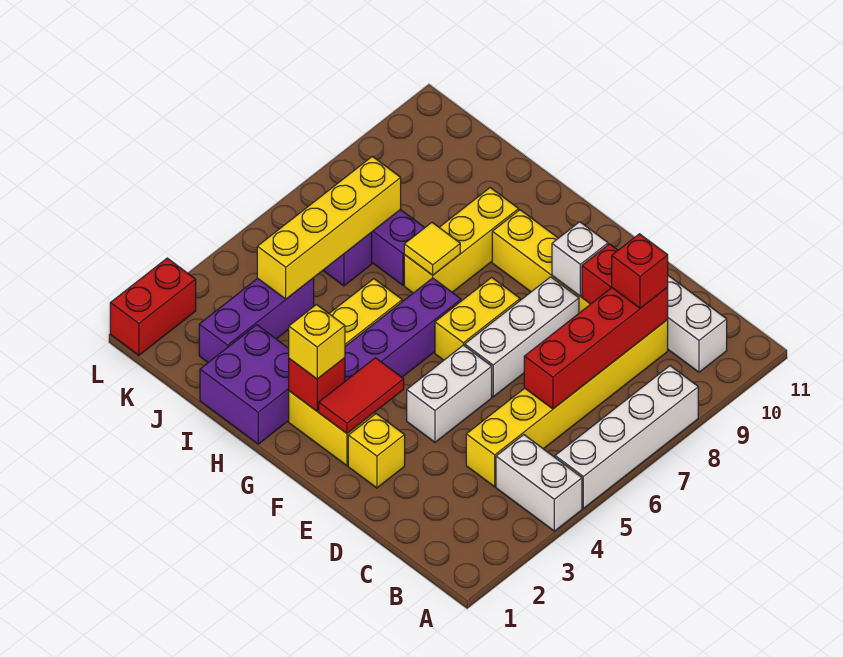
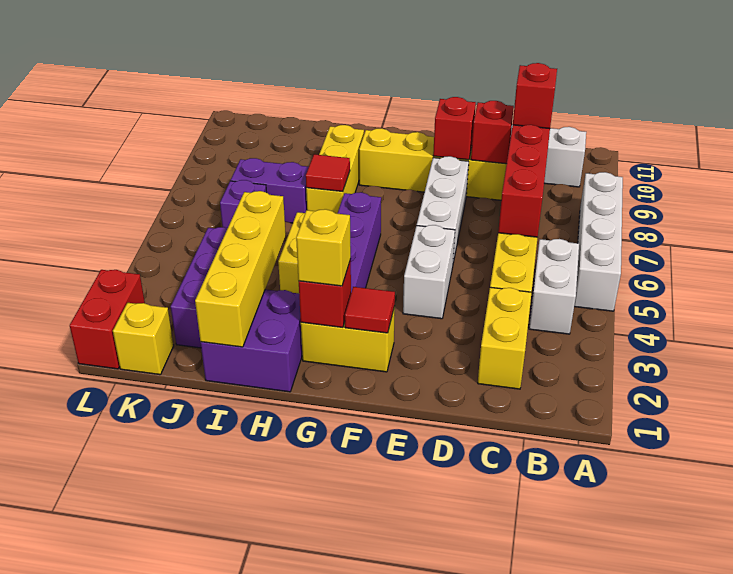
white 1x2 brick [496,435,582,531] -> white 1x2 brick turned to [529,239,579,334]
yellow 1x1 brick [348,414,405,488] -> yellow 1x1 brick moved to [113,303,174,375]
white 1x1 brick [552,222,608,296] -> red 1x1 brick [433,97,476,160]
red 1x2 tile [319,358,404,433] -> red 1x1 tile [345,287,395,333]
yellow 1x2 brick [435,277,520,360] -> yellow 1x2 brick moved to [478,287,532,389]
yellow 1x1 tile [404,223,460,275] -> red 1x1 tile [306,154,350,191]
yellow 1x4 brick [257,156,401,299] -> yellow 1x4 brick moved to [195,191,286,347]

